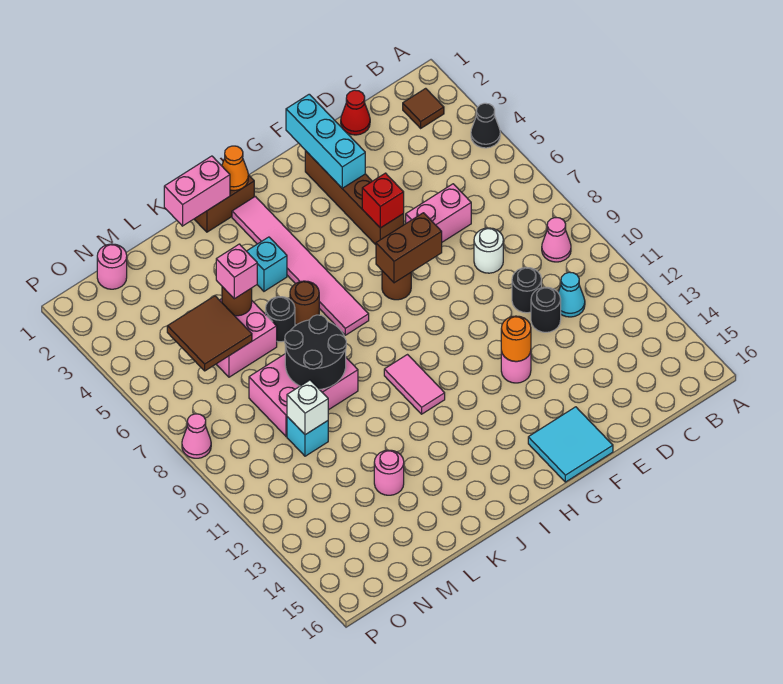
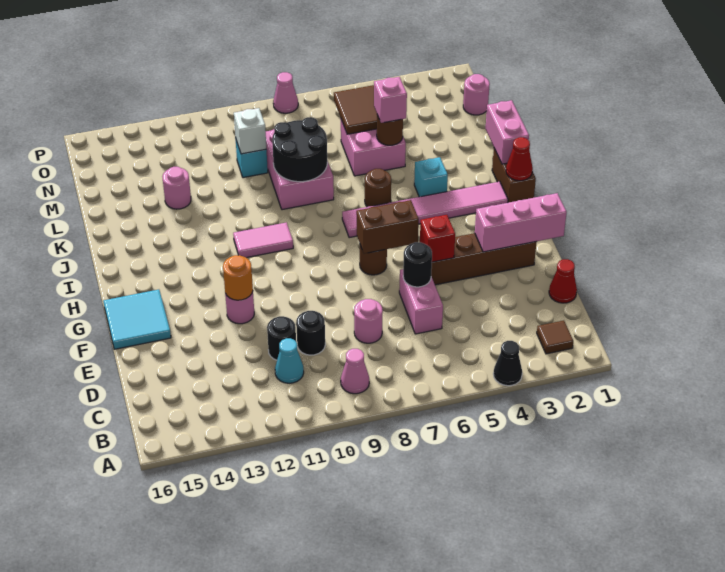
white 1x1 round brick [474,228,503,273] -> pink 1x1 round brick [354,299,383,343]
cyan 1x3 brick [286,94,365,188] -> pink 1x3 brick [475,193,567,252]
brown 1x2 brick [376,213,442,283] -> brown 1x2 brick turned to [356,200,419,254]
orange 1x1 cone [222,146,248,190] -> red 1x1 cone [506,137,533,181]
black 1x1 round brick [266,297,295,342] -> black 1x1 round brick moved to [403,242,432,287]

